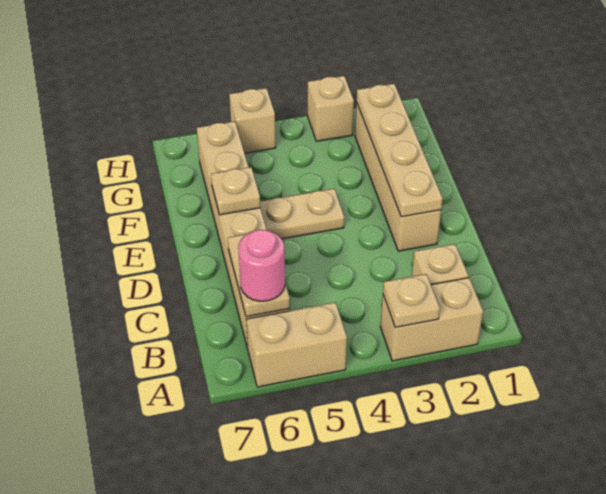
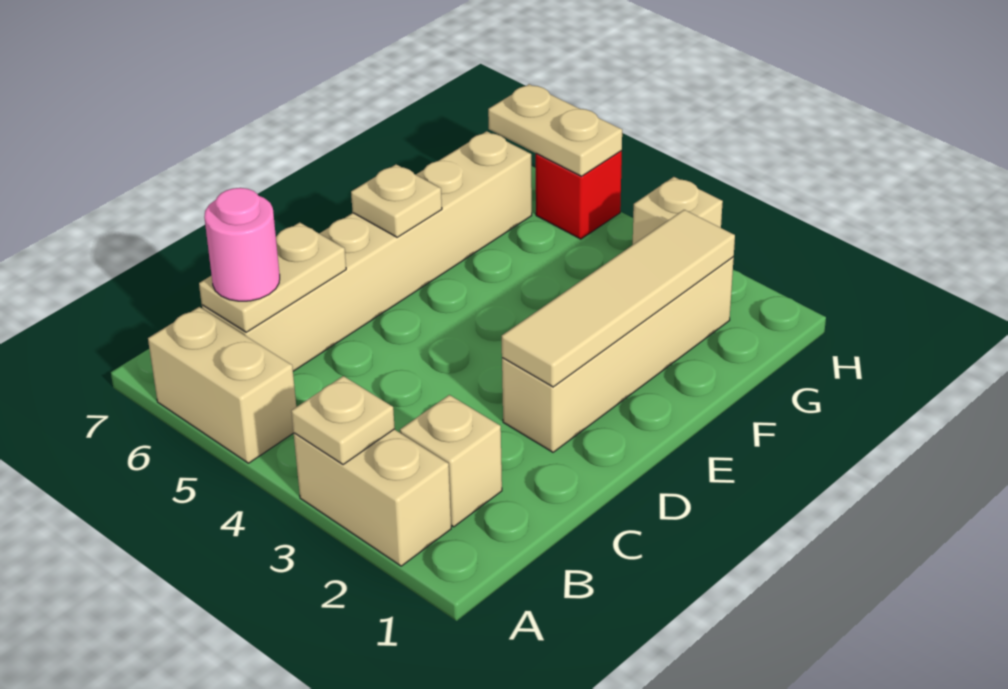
tan 1x4 plate [357,84,443,217] -> tan 1x4 tile [502,210,735,387]
tan 1x2 plate [260,189,344,239] -> tan 1x2 plate moved to [488,84,622,176]
tan 1x1 brick [229,88,276,153] -> red 1x1 brick [536,151,622,239]

